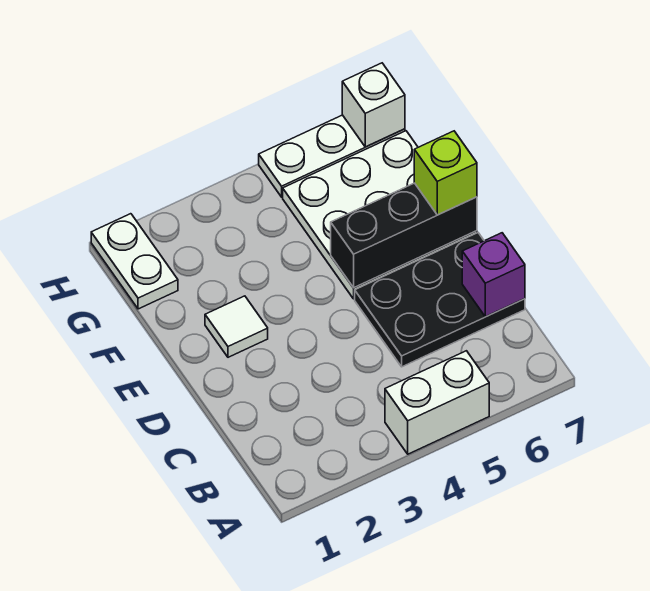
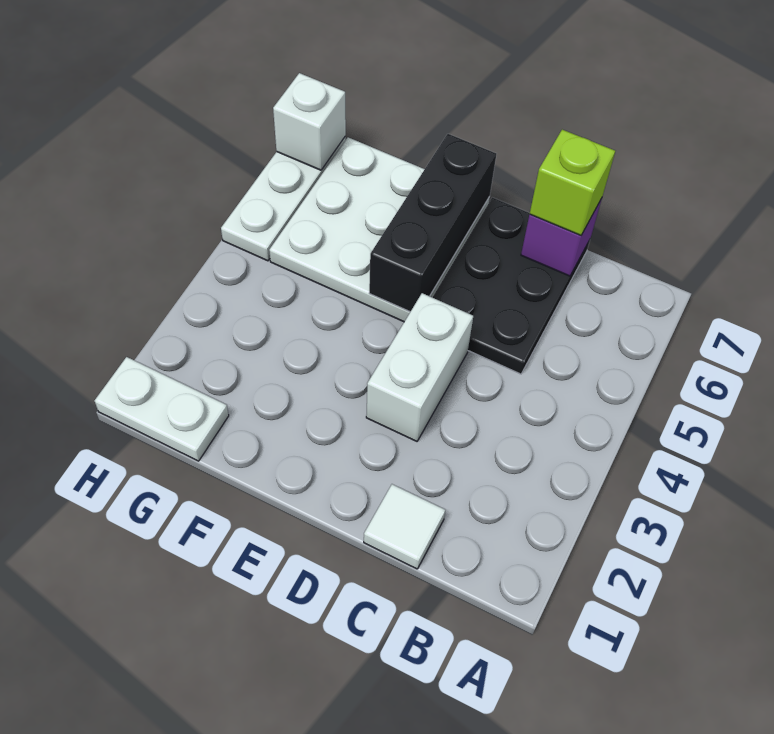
white 1x2 brick [385,351,489,454] -> white 1x2 brick moved to [366,293,473,441]
white 1x1 tile [205,296,268,357] -> white 1x1 tile moved to [364,484,445,569]
lime 1x1 brick [414,131,477,215] -> lime 1x1 brick moved to [530,130,615,235]

